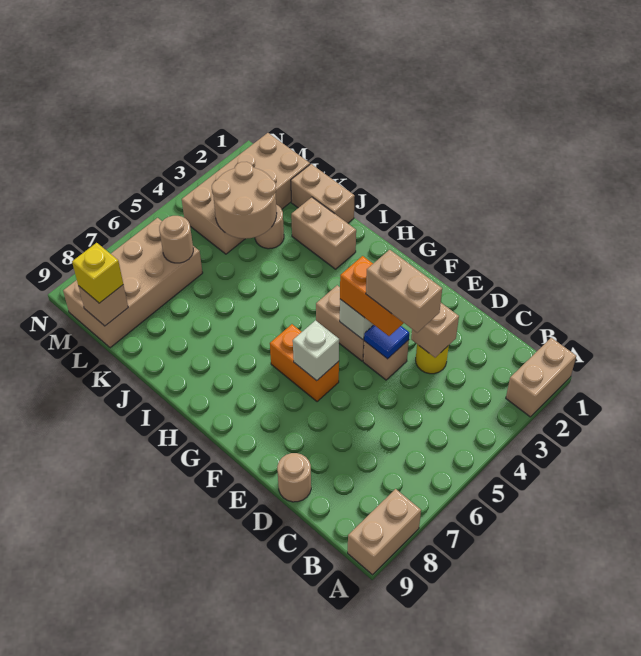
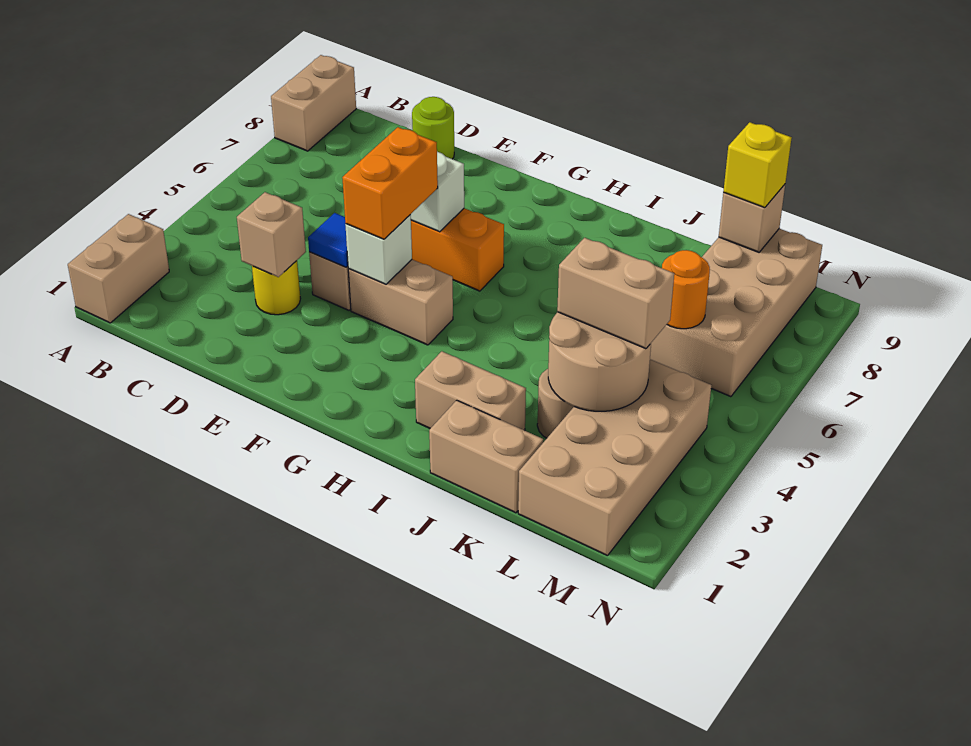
tan 1x2 brick [366,250,442,333] -> tan 1x2 brick moved to [557,238,674,349]
tan 1x1 round brick [277,453,311,502] -> lime 1x1 round brick [412,97,454,159]
orange 1x2 brick [340,256,403,336] -> orange 1x2 brick turned to [342,127,438,239]
tan 1x1 round brick [159,216,193,263] -> orange 1x1 round brick [662,250,710,329]

